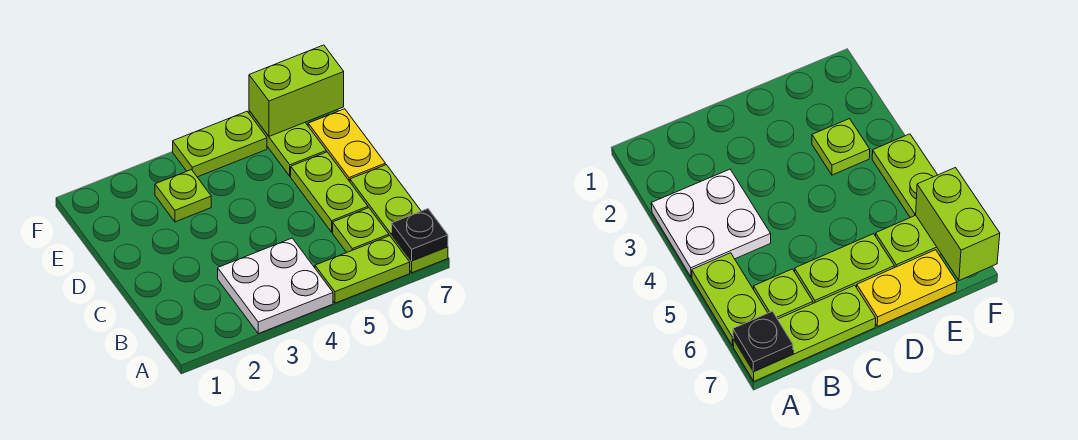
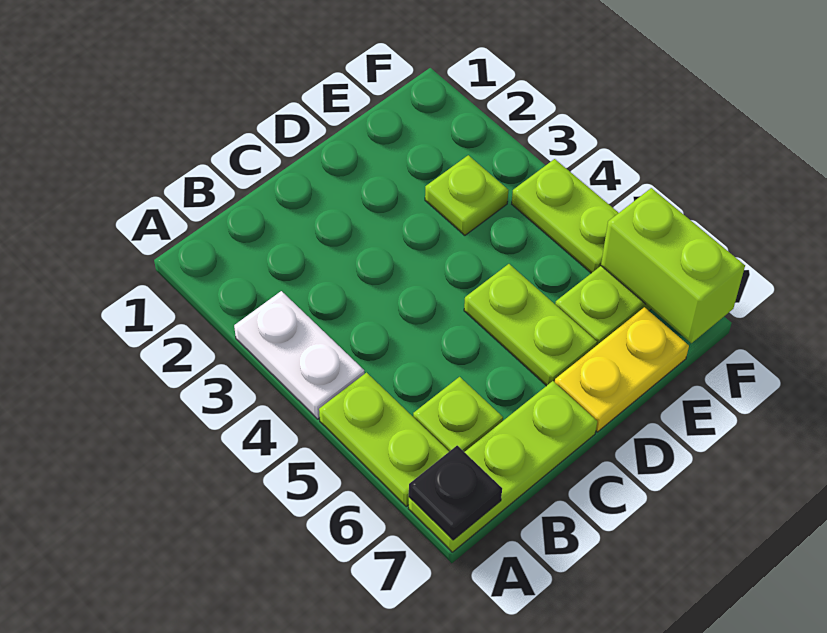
white 2x2 plate [218,238,333,334] -> white 1x2 plate [234,291,365,419]
lime 1x2 plate [291,152,368,232] -> lime 1x2 plate turned to [464,264,597,386]

